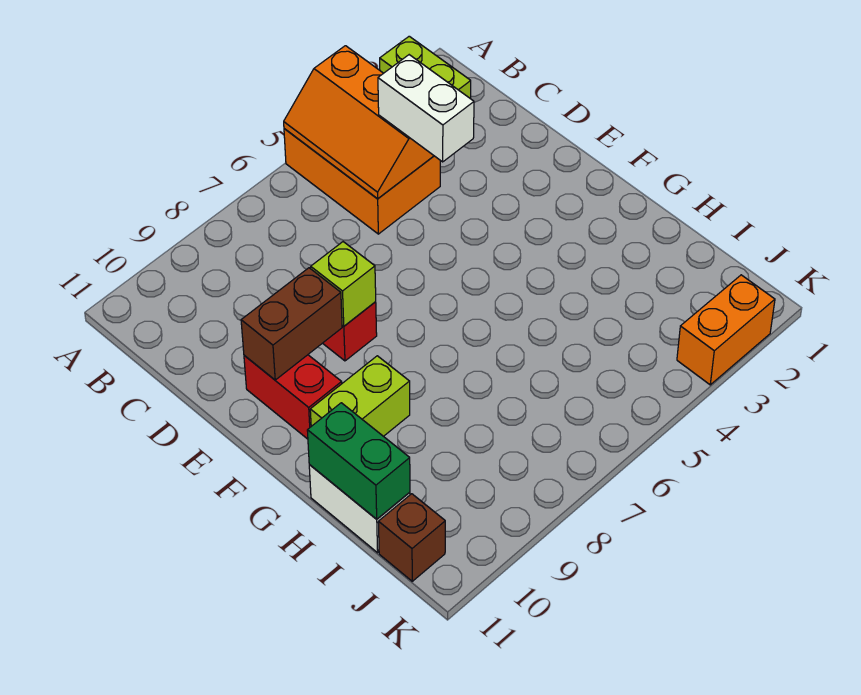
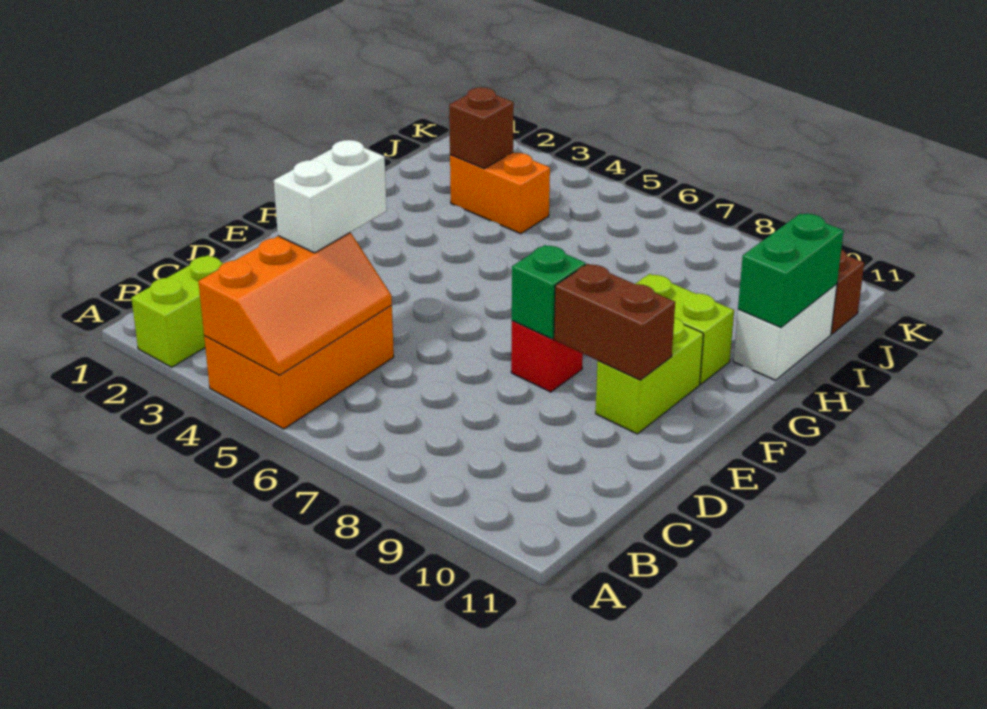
lime 1x1 brick [311,242,376,326] -> green 1x1 brick [512,245,586,339]
red 1x2 brick [244,355,342,439] -> lime 1x2 brick [596,317,703,434]
none -> brown 1x1 brick [449,87,514,169]
orange 1x2 brick [677,275,775,385] -> orange 1x2 brick moved to [450,152,550,234]

